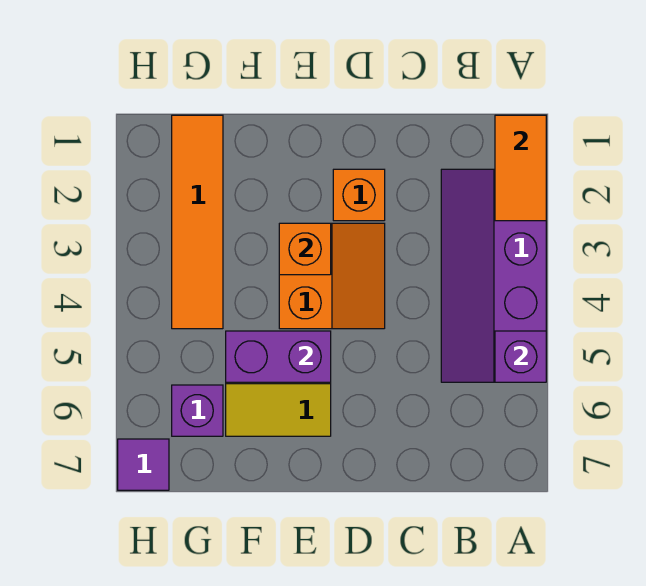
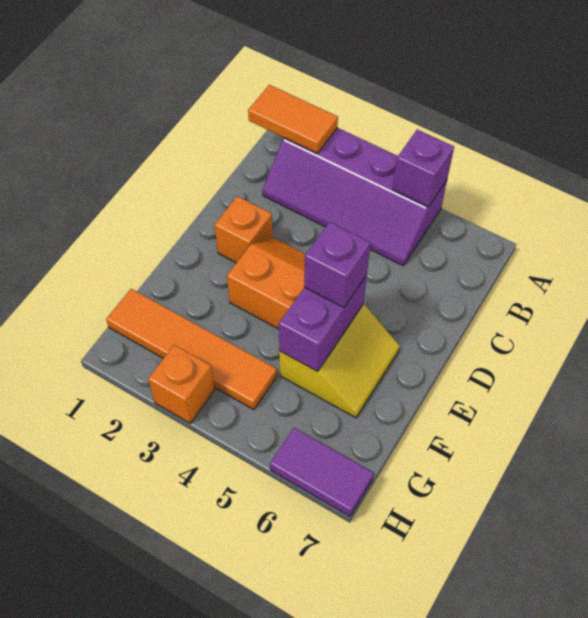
orange 1x1 brick [279,223,331,275] -> orange 1x1 brick moved to [148,345,215,423]
purple 1x1 brick [172,385,223,436] -> purple 1x1 brick moved to [304,222,371,308]
purple 1x1 tile [118,439,169,490] -> purple 1x2 tile [270,428,374,516]

